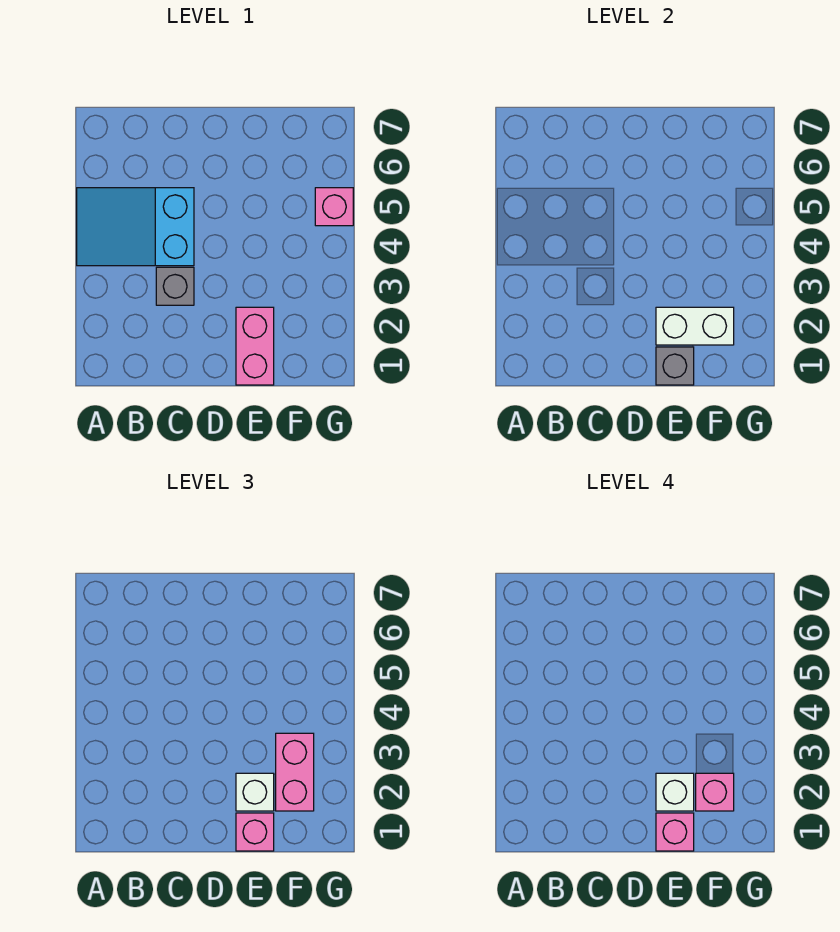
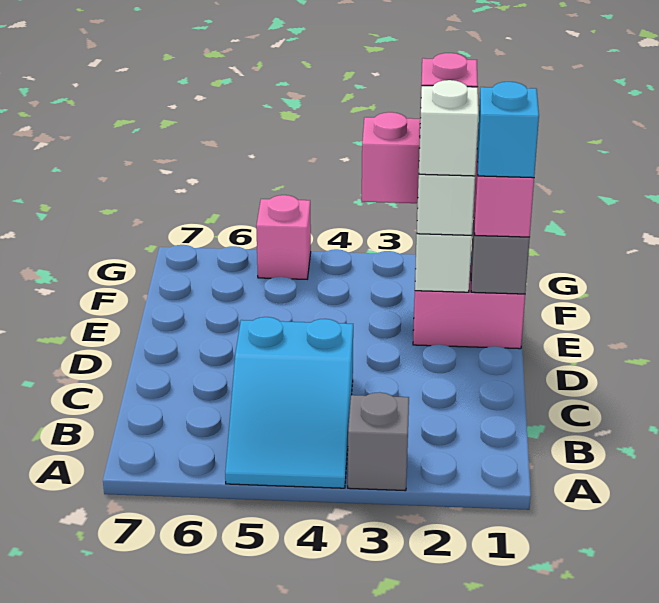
grey 1x1 brick [156,267,194,305] -> grey 1x1 brick moved to [348,392,409,491]
pink 1x1 brick [656,813,694,851] -> cyan 1x1 brick [477,82,539,178]

